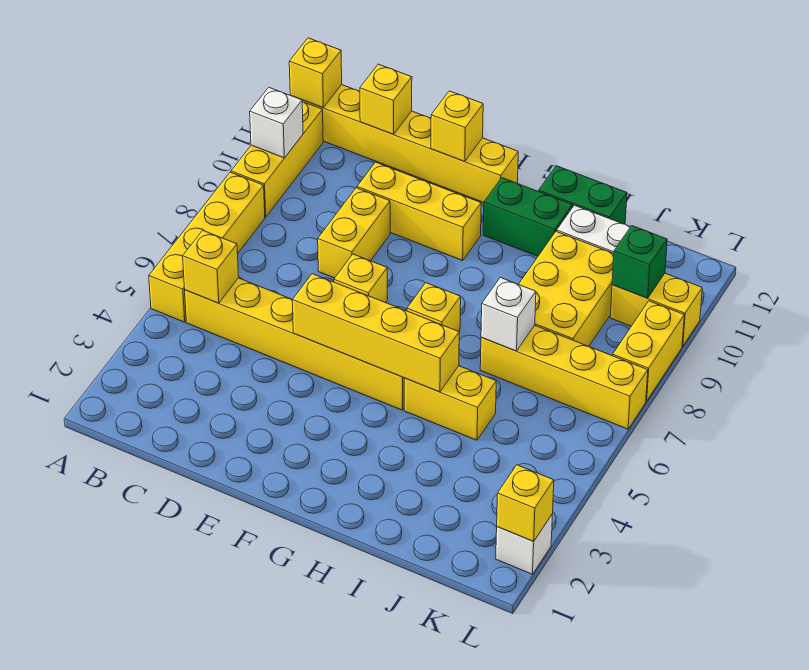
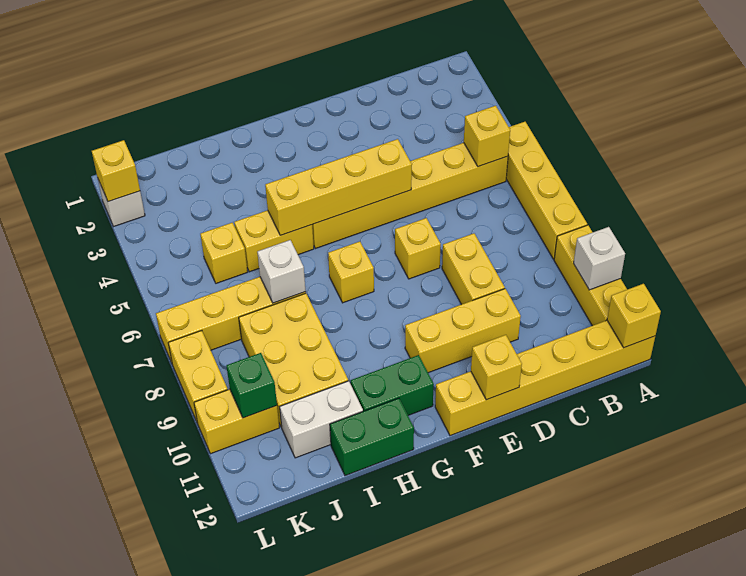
yellow 1x1 brick [360,64,412,134] -> yellow 1x1 brick moved to [200,223,248,283]

